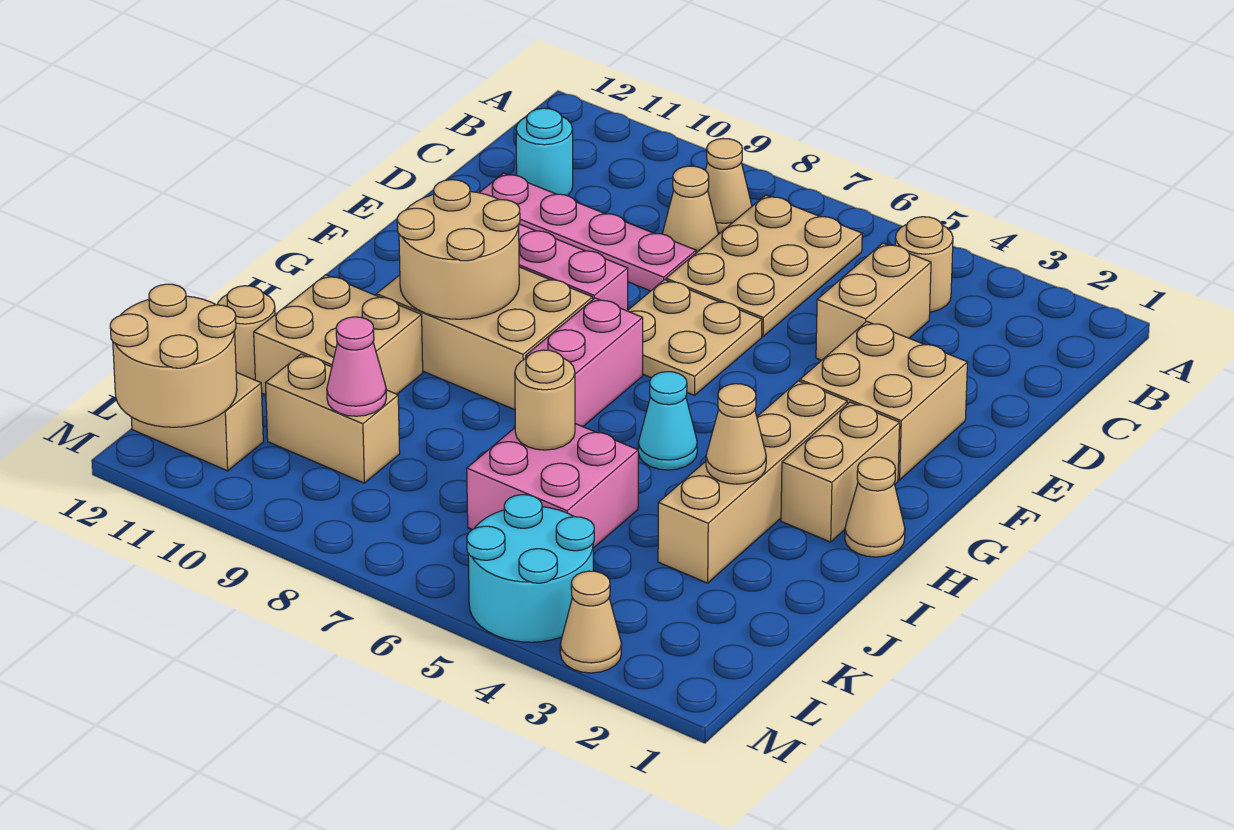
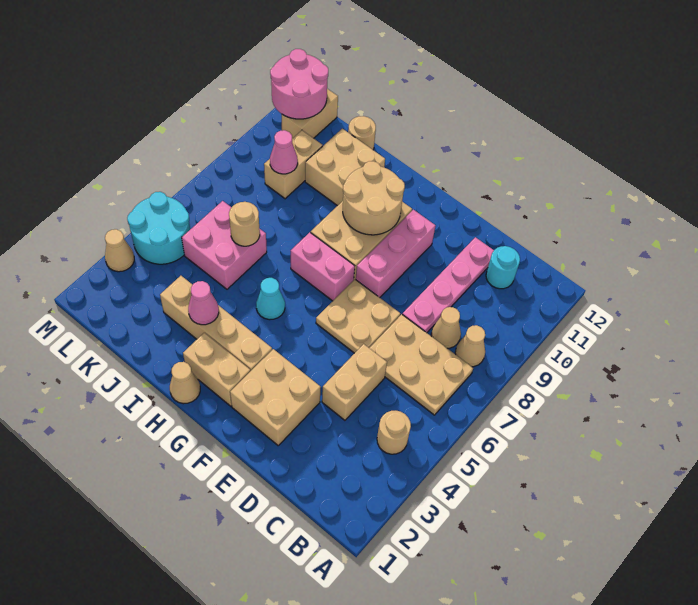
tan 1x2 brick [816,243,931,360] -> tan 1x2 brick turned to [322,344,387,420]
tan 1x1 cone [706,384,766,484] -> pink 1x1 cone [188,281,219,325]
tan 2x2 round brick [110,284,237,427] -> pink 2x2 round brick [270,49,328,119]

